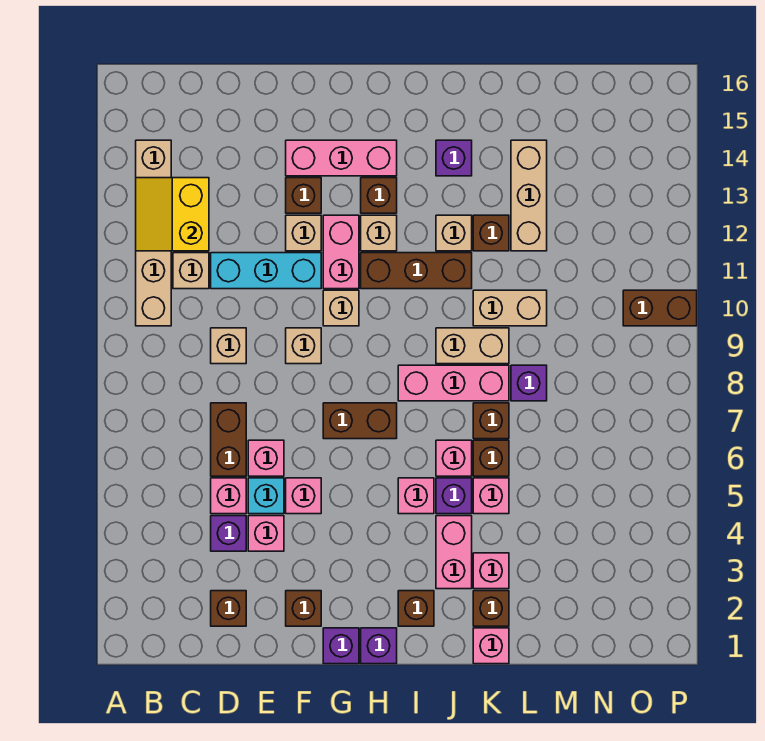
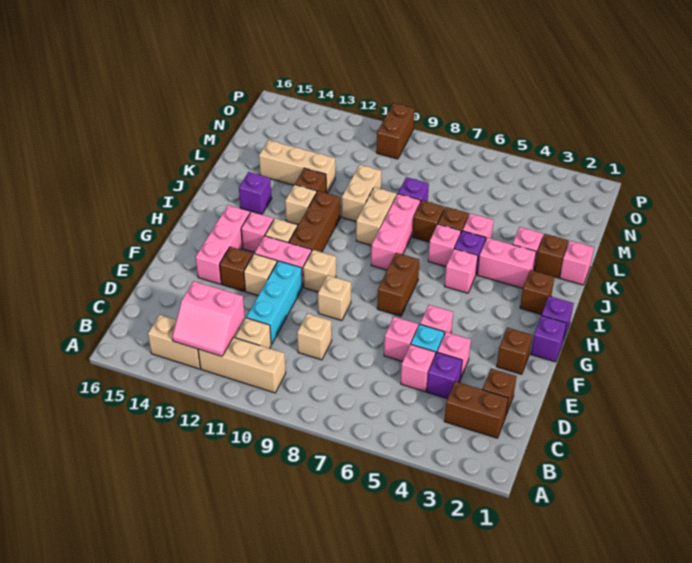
yellow 2x2 slope [136,178,209,251] -> pink 2x2 slope [172,281,245,356]
brown 1x2 brick [211,403,246,476] -> brown 1x2 brick moved to [444,381,508,438]
brown 1x1 brick [361,178,397,213] -> pink 1x1 brick [241,212,274,252]

